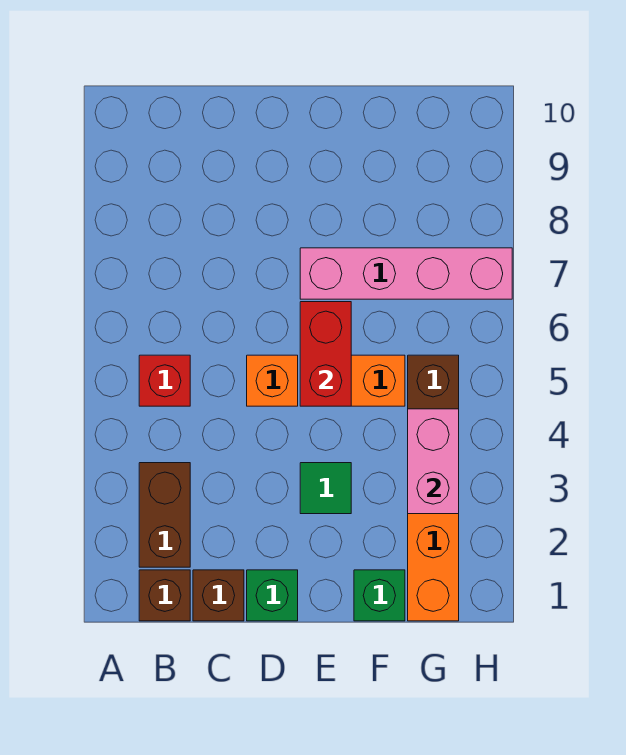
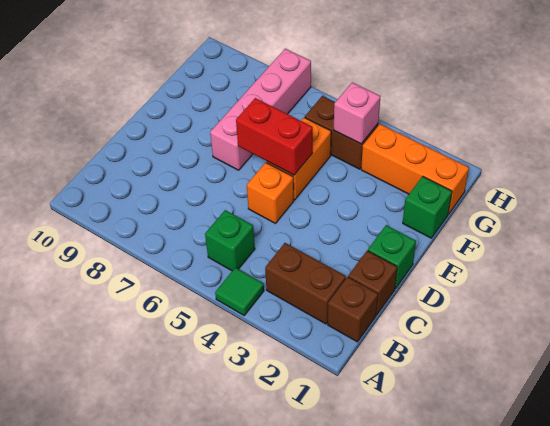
red 1x1 brick [139,355,190,406] -> green 1x1 brick [205,210,255,271]
green 1x1 tile [300,463,351,514] -> green 1x1 tile moved to [215,268,264,315]
pink 1x2 brick [408,409,459,514] -> pink 1x1 brick [334,83,381,144]

